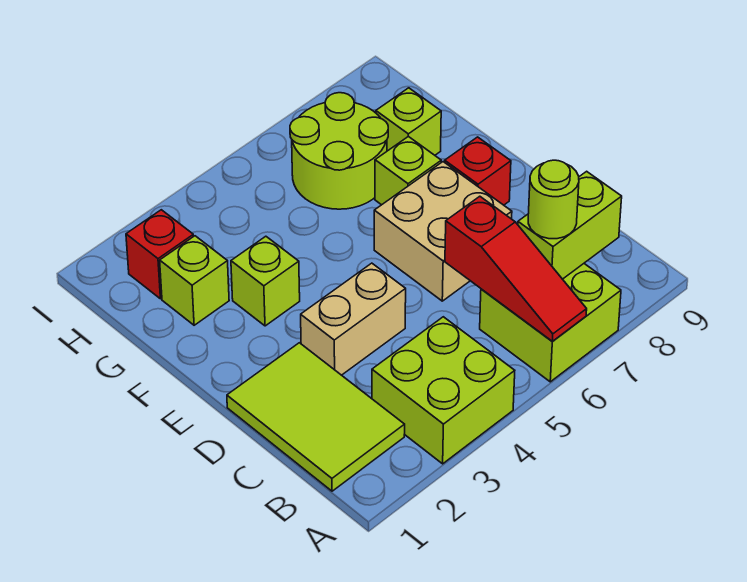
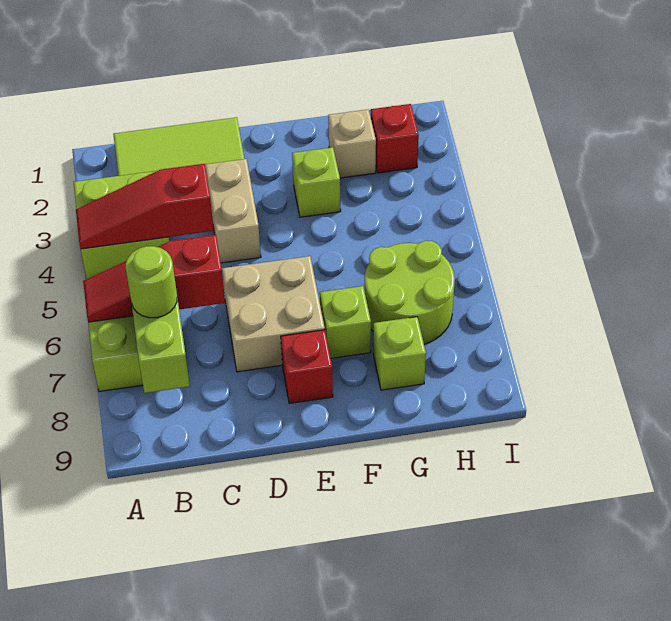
none -> red 1x3 slope [76,164,214,249]
lime 1x1 brick [160,236,229,325] -> tan 1x1 brick [328,110,376,178]

